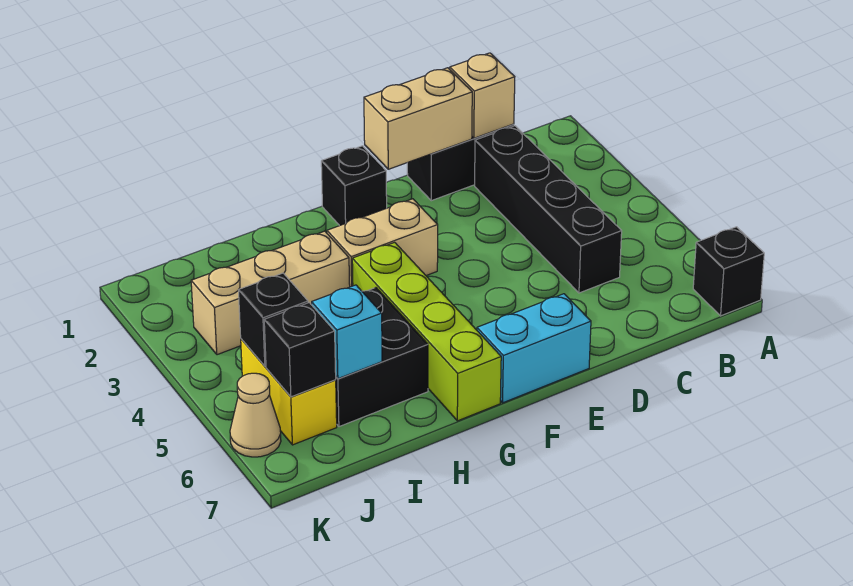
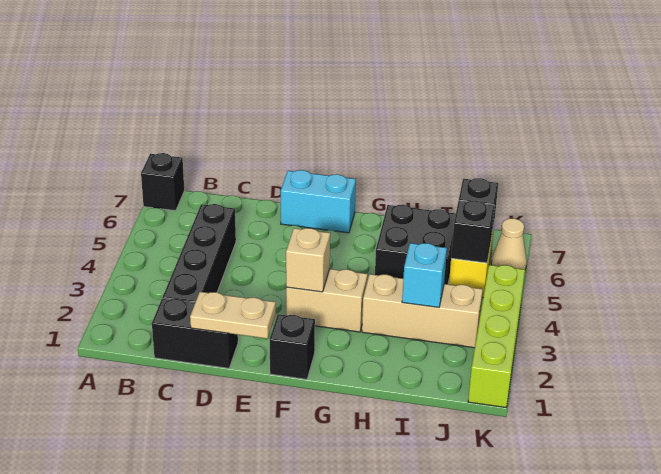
tan 1x1 brick [450,53,515,138] -> tan 1x1 brick moved to [286,228,330,292]
tan 1x2 brick [364,68,472,169] -> tan 1x2 plate [190,292,276,339]
lime 1x4 brick [352,242,501,421] -> lime 1x4 brick moved to [468,265,525,407]
cyan 1x1 brick [312,285,382,379] -> cyan 1x1 brick moved to [402,243,447,307]

